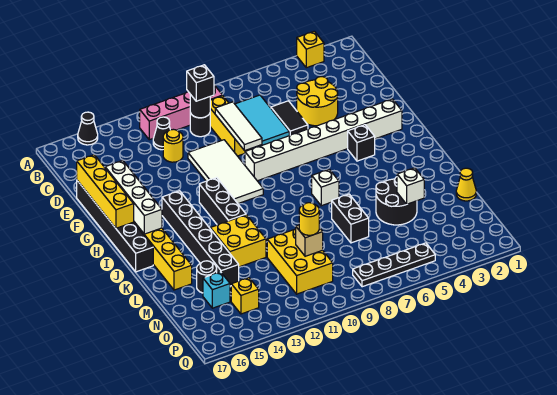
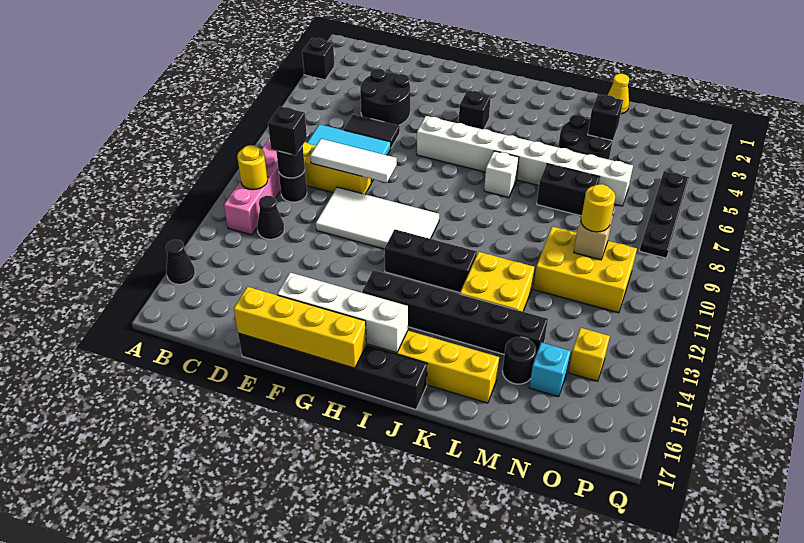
yellow 1x1 brick [297,31,324,68] -> black 1x1 brick [302,38,335,80]
yellow 2x2 round brick [297,77,338,126] -> black 2x2 round brick [360,69,410,125]
yellow 1x1 round brick [163,129,183,162] -> yellow 1x1 round brick moved to [237,145,268,190]
white 1x8 brick [245,99,402,181] -> white 1x8 brick turned to [417,116,633,206]
white 1x1 brick [397,168,424,204] -> black 1x1 brick [588,94,623,141]

